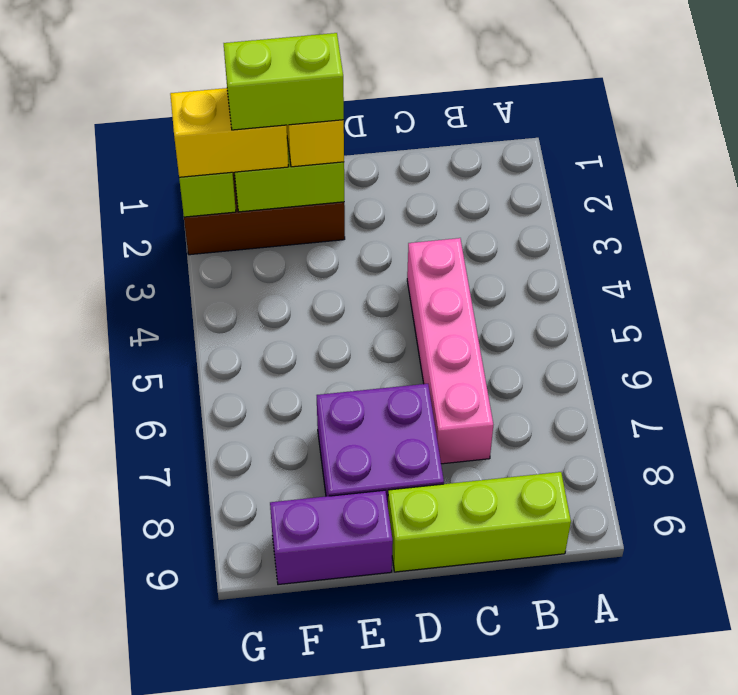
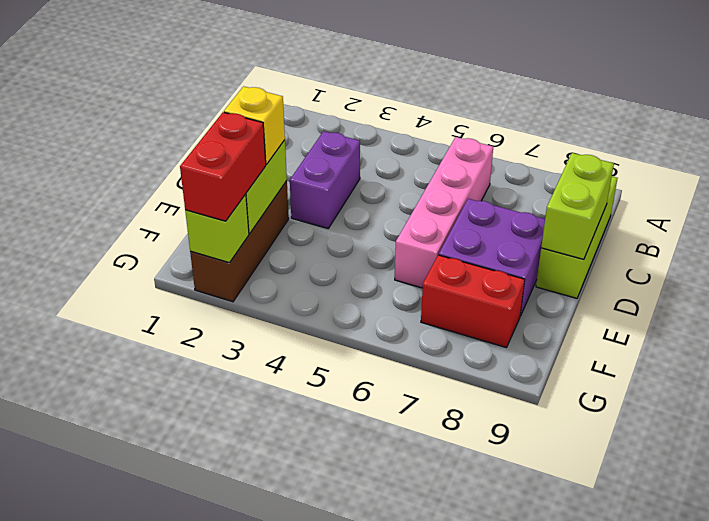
pink 1x4 brick [407,238,493,464] -> pink 1x4 brick turned to [395,137,493,288]
lime 1x2 brick [224,33,344,130] -> lime 1x2 brick moved to [541,153,614,259]
purple 1x2 brick [270,490,393,585] -> purple 1x2 brick moved to [290,131,360,228]
yellow 1x2 brick [170,88,288,177] -> red 1x2 brick [180,112,266,221]
none -> red 1x2 brick [421,255,525,348]

